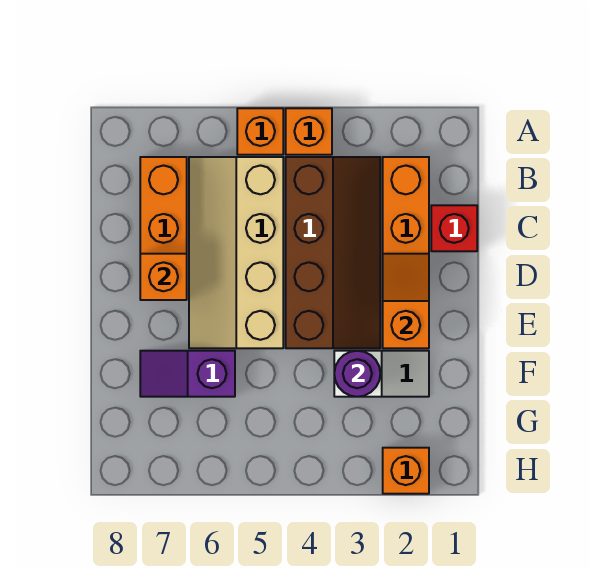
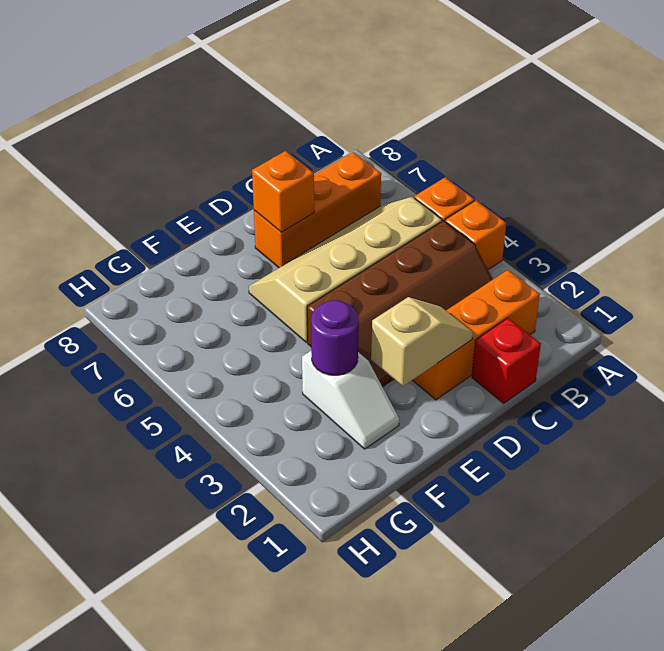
orange 1x2 slope [383,254,429,348] -> tan 1x2 slope [371,297,473,386]
purple 1x2 slope [140,351,235,397] -> none
orange 1x1 brick [383,448,429,494] -> none

